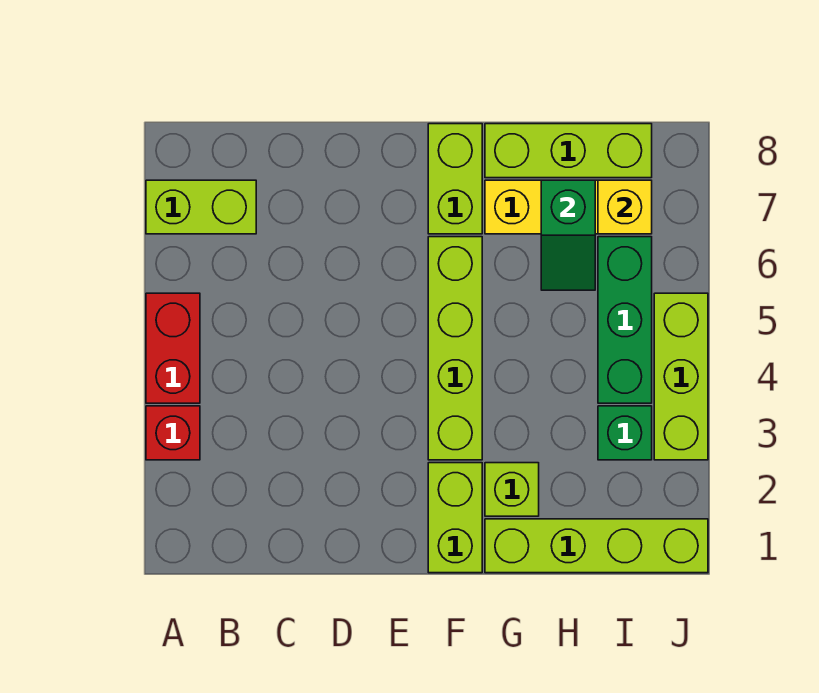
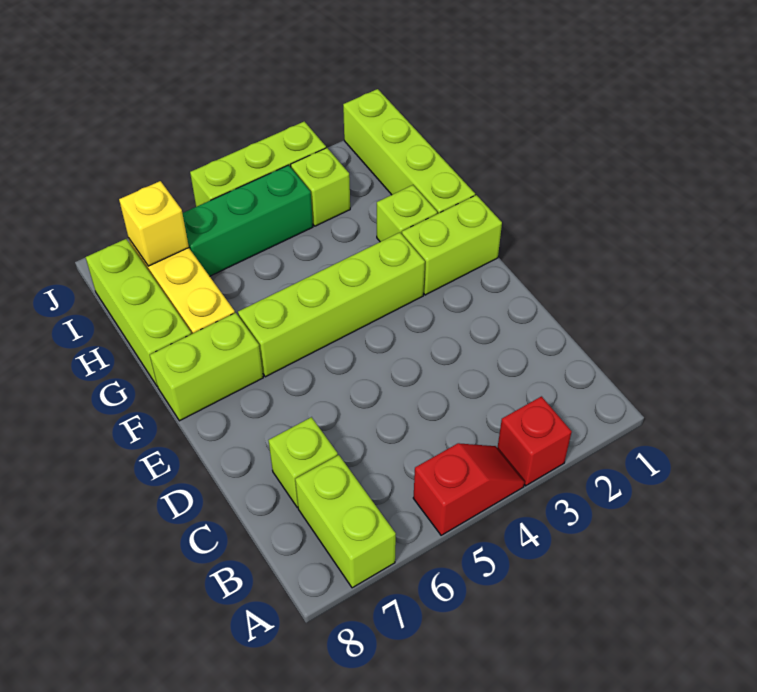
red 1x2 brick [146,293,200,403] -> red 1x2 slope [413,443,525,535]
none -> lime 1x1 brick [269,417,338,507]
green 1x2 slope [541,180,595,290] -> none
green 1x1 brick [598,406,652,460] -> lime 1x1 brick [291,148,350,226]

